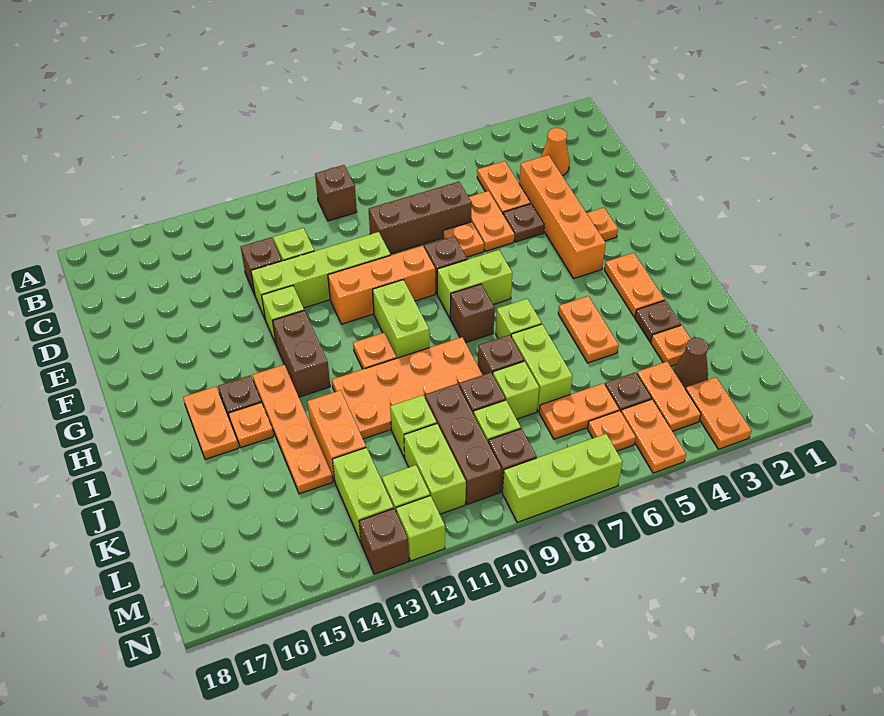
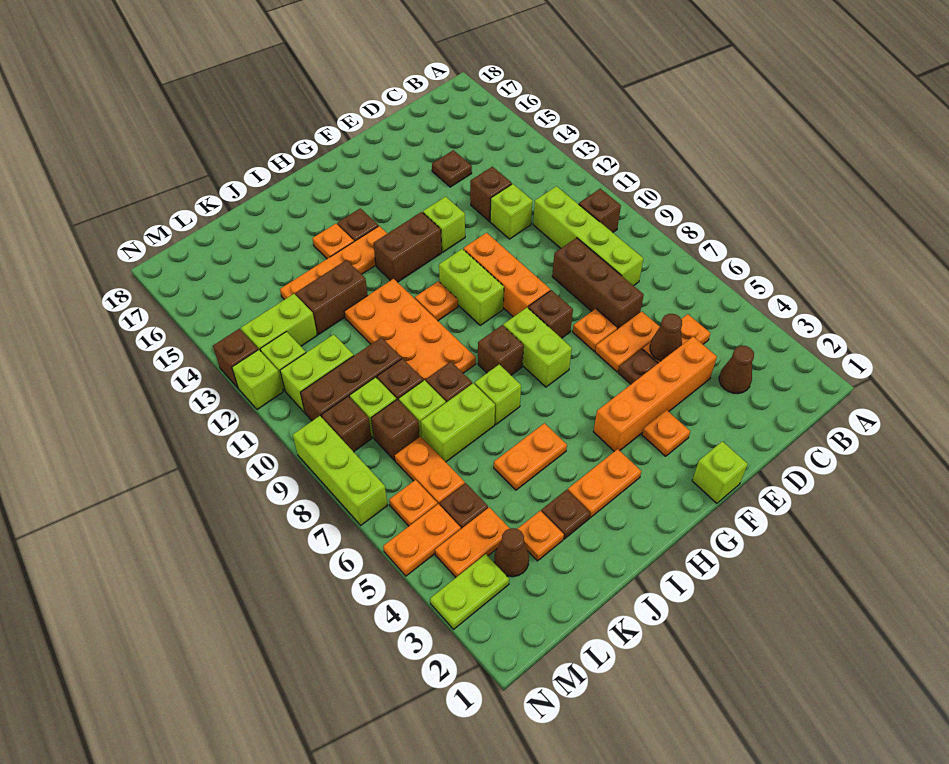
orange 1x1 cone [541,128,570,176] -> brown 1x1 cone [719,346,754,394]
none -> brown 1x1 cone [650,314,682,361]
none -> brown 1x1 plate [432,150,472,187]
lime 1x4 brick [251,232,390,318] -> lime 1x4 brick moved to [533,186,643,286]
lime 1x2 brick [373,280,429,358] -> lime 1x2 brick turned to [439,249,504,325]
orange 1x2 plate [183,387,239,459] -> none
orange 1x2 brick [307,390,366,481] -> brown 1x2 brick [296,260,368,335]
lime 1x1 brick [390,395,437,458] -> lime 1x1 brick moved to [692,441,748,503]
none -> brown 1x1 brick [371,399,420,460]
orange 1x2 plate [685,377,751,449] -> lime 1x2 plate [430,554,509,629]

